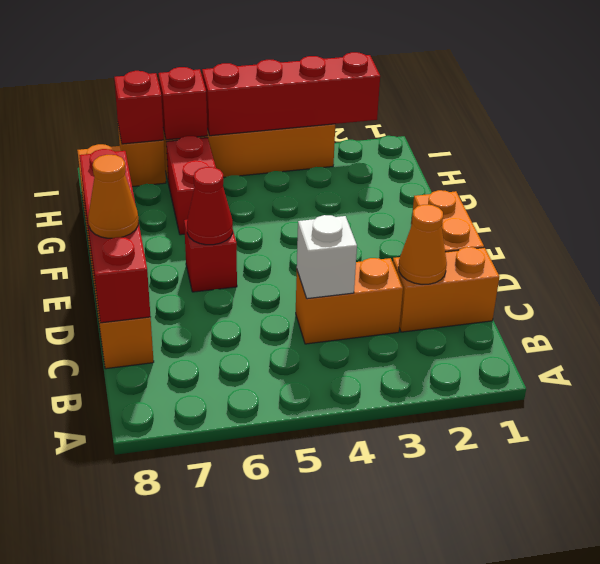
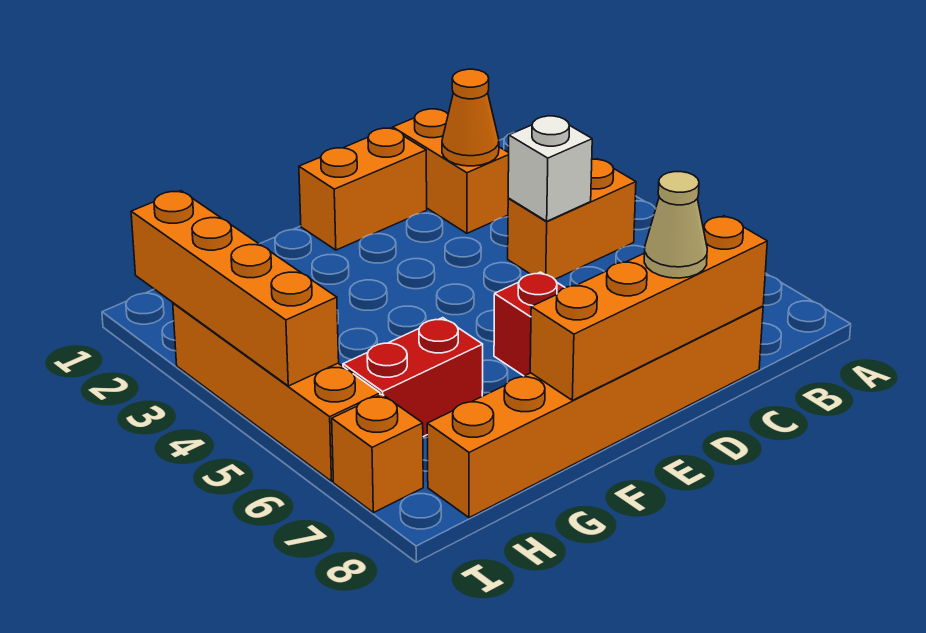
orange 1x2 brick [296,258,403,344] -> orange 1x2 brick turned to [508,159,636,279]
red 1x4 brick [79,149,150,323] -> orange 1x4 brick [530,216,767,400]
orange 1x1 cone [88,155,138,238] -> tan 1x1 cone [644,172,707,278]
red 1x1 cone [187,167,233,245] -> none
red 1x4 brick [202,52,380,136] -> orange 1x4 brick [131,191,339,386]
red 1x1 brick [158,67,207,140] -> none
red 1x1 brick [114,71,164,144] -> none

